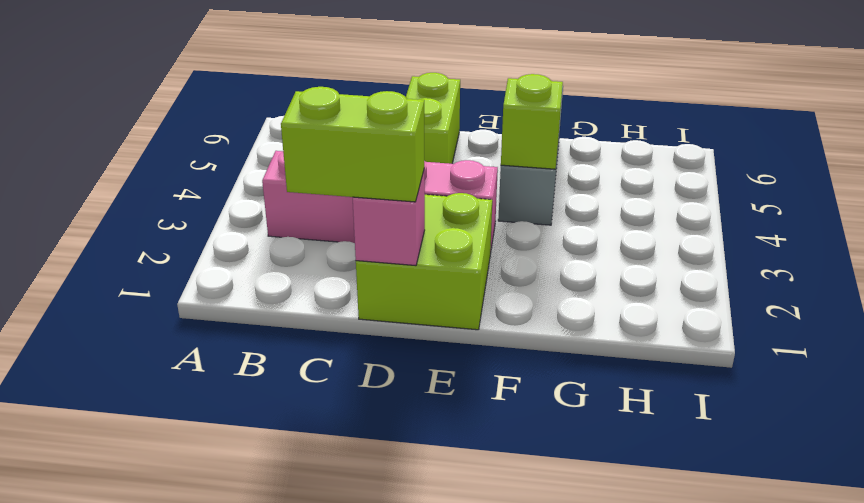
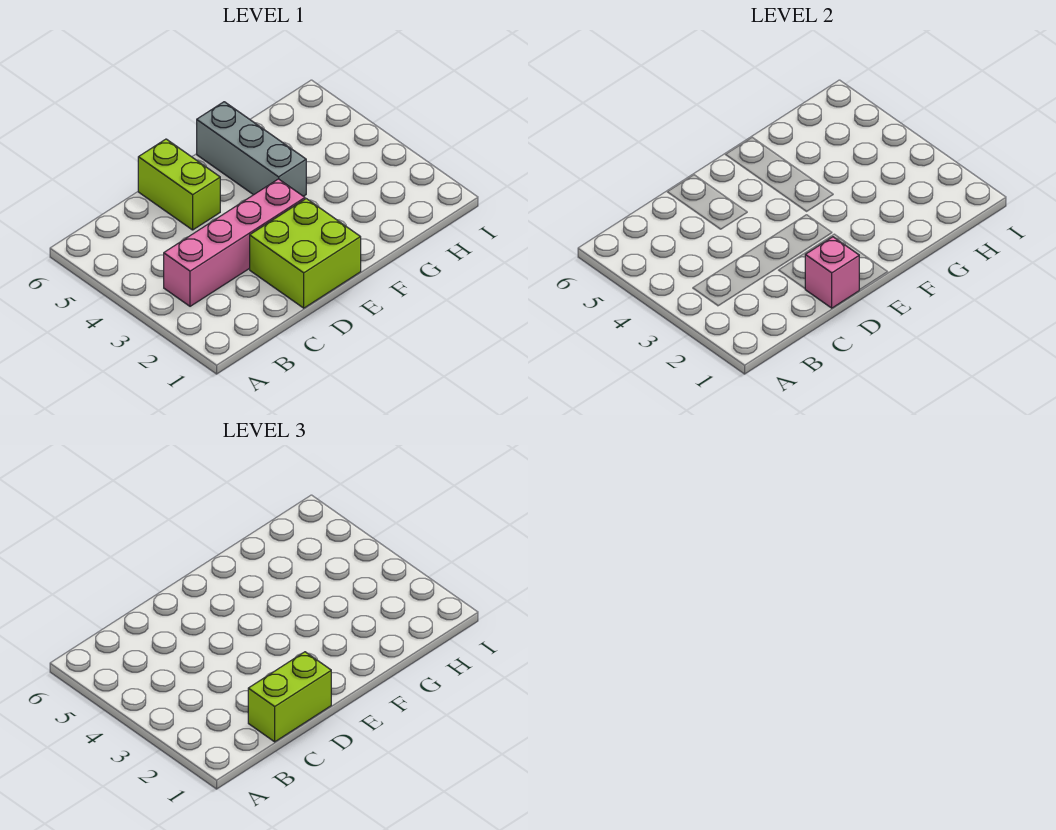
lime 1x1 brick [501,74,563,169] -> none

